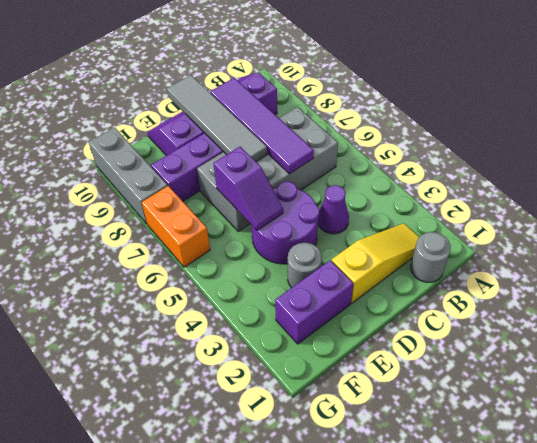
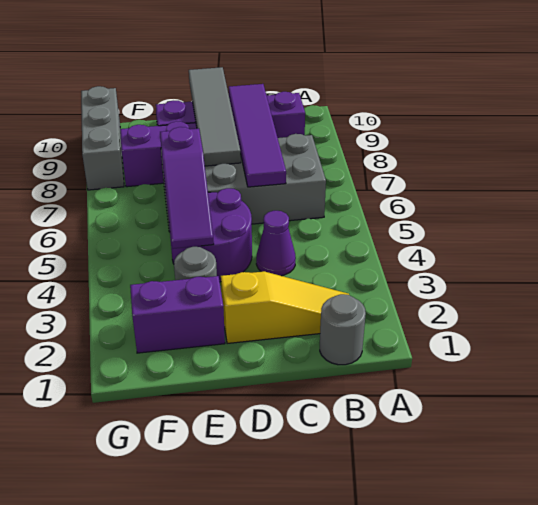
purple 1x2 slope [213,147,283,230] -> purple 1x3 slope [160,127,214,249]
orange 1x2 brick [142,186,210,267] -> none

